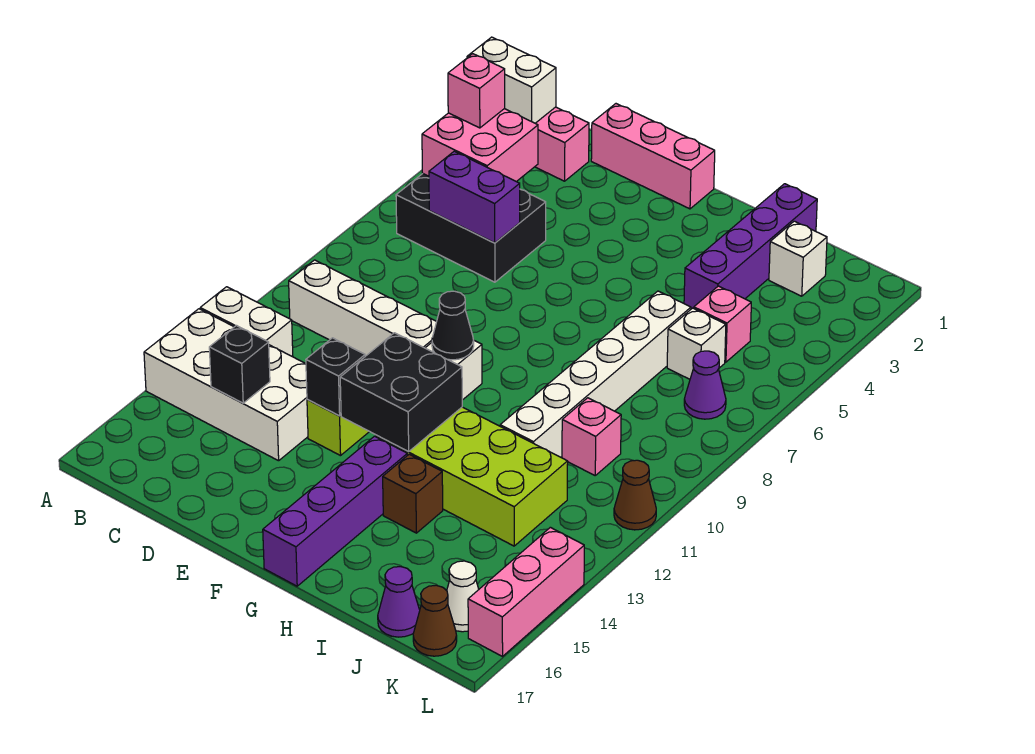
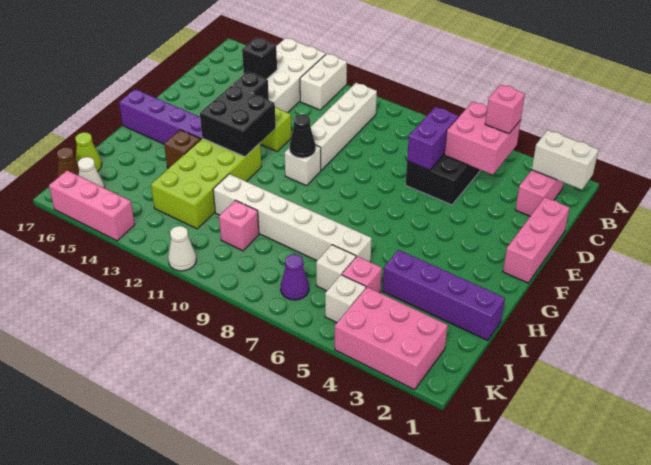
white 1x2 brick [467,37,556,123] -> white 1x2 brick turned to [532,130,598,190]
white 1x1 brick [769,221,827,296] -> white 1x1 brick moved to [325,275,366,323]
purple 1x1 cone [378,567,420,637] -> lime 1x1 cone [75,132,102,171]
none -> pink 2x3 brick [335,287,448,390]
brown 1x1 cone [614,460,656,530] -> white 1x1 cone [168,226,196,271]

